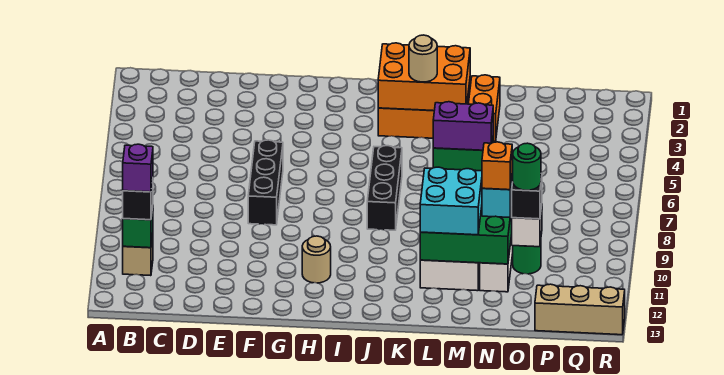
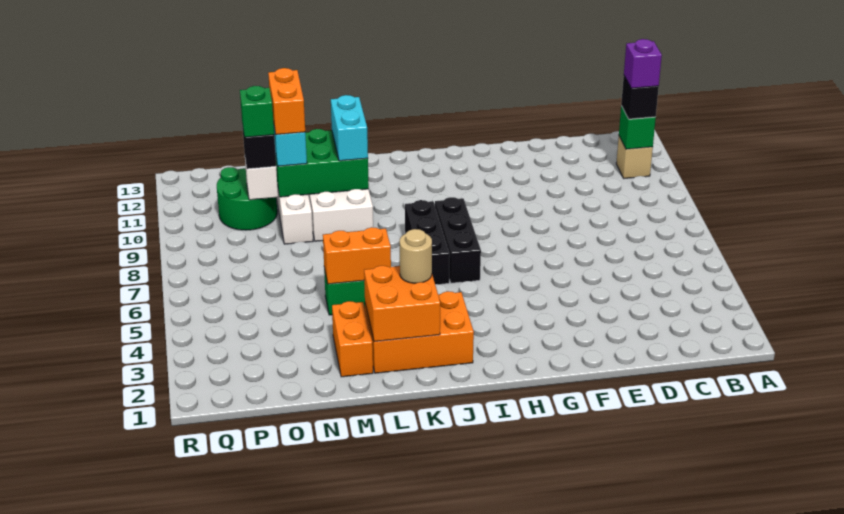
black 1x3 brick [248,140,283,225] -> black 1x3 brick moved to [435,197,481,283]
tan 1x1 round brick [302,236,331,283] -> none
orange 2x3 brick [378,43,470,111] -> orange 2x2 brick [364,266,440,342]
purple 1x2 brick [433,102,493,150] -> orange 1x2 brick [323,227,391,284]
cyan 2x2 brick [420,167,482,235] -> cyan 1x2 brick [331,95,368,161]
orange 1x1 brick [482,142,512,190] -> orange 1x2 brick [268,68,305,135]
green 1x1 round brick [513,242,541,274] -> green 2x2 round brick [217,167,277,230]
green 1x1 round brick [512,143,541,190] -> green 1x1 brick [240,86,274,137]
tan 1x3 brick [535,284,625,335] -> none

